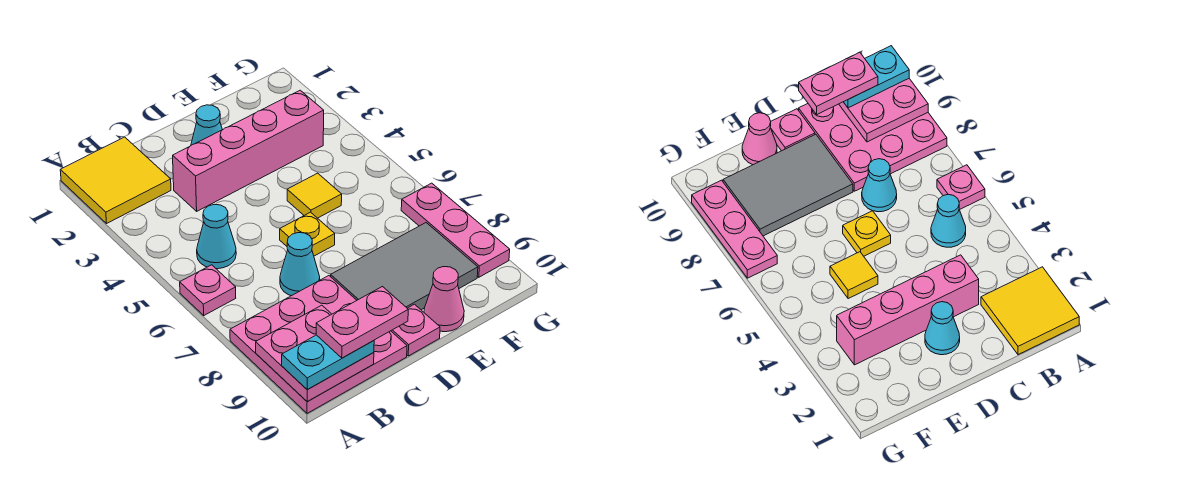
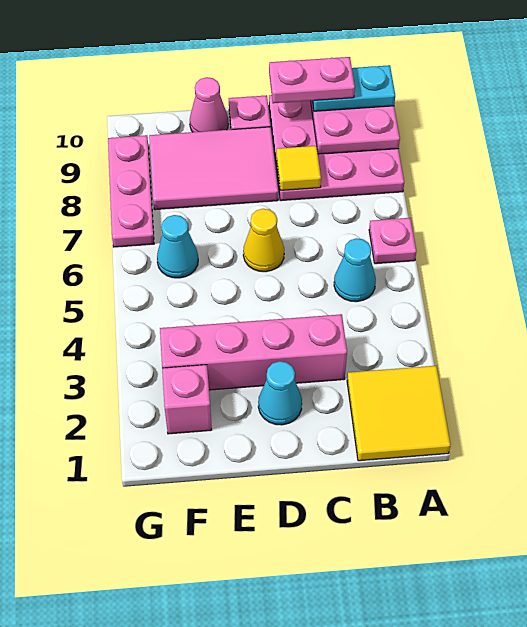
cyan 1x1 cone [280,233,320,296] -> cyan 1x1 cone moved to [157,215,198,278]
yellow 1x1 plate [280,212,335,256] -> yellow 1x1 cone [243,209,284,272]
grey 2x3 tile [331,223,478,310] -> pink 2x3 tile [149,127,278,210]
yellow 1x1 tile [287,173,342,218] -> yellow 1x1 tile moved to [277,146,321,190]
none -> pink 1x1 brick [162,365,212,434]

